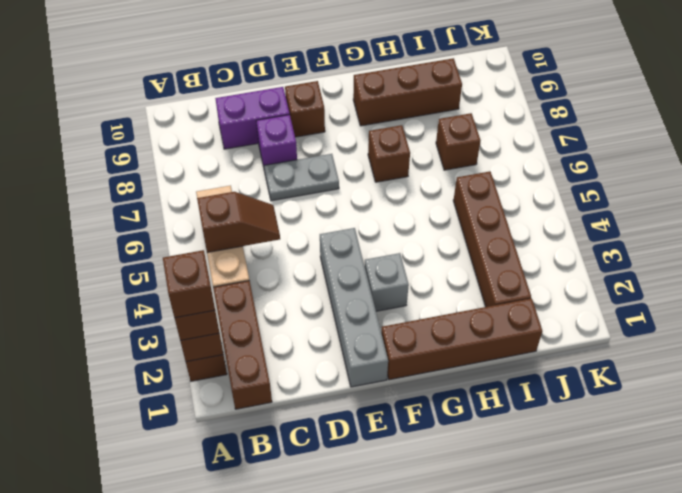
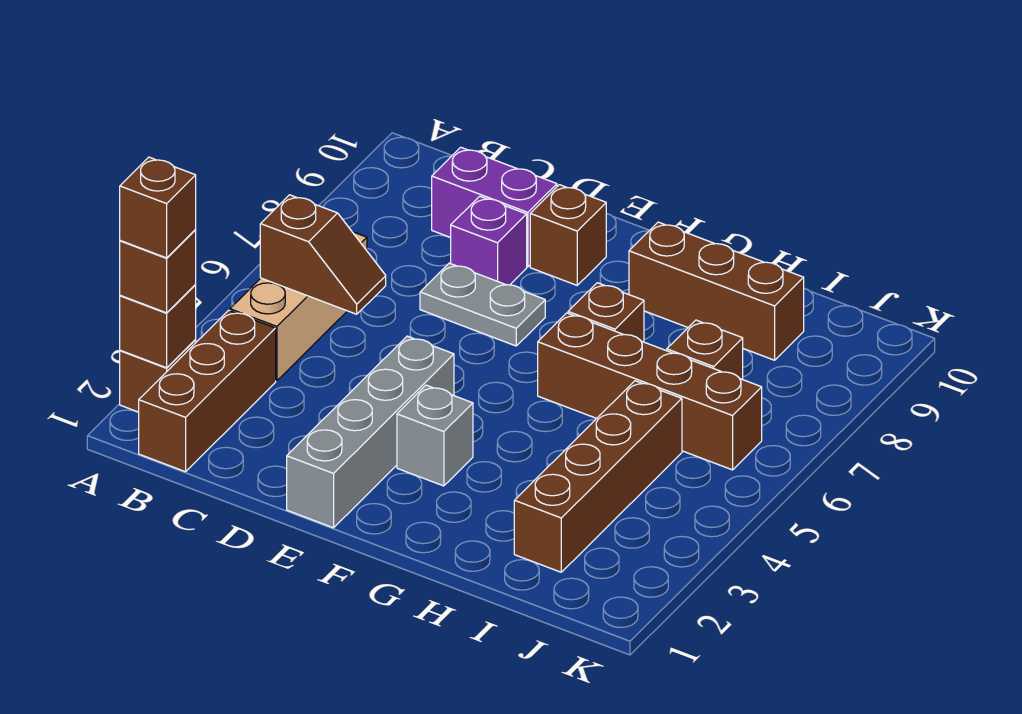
brown 1x4 brick [381,298,542,380] -> brown 1x4 brick moved to [538,313,762,470]

